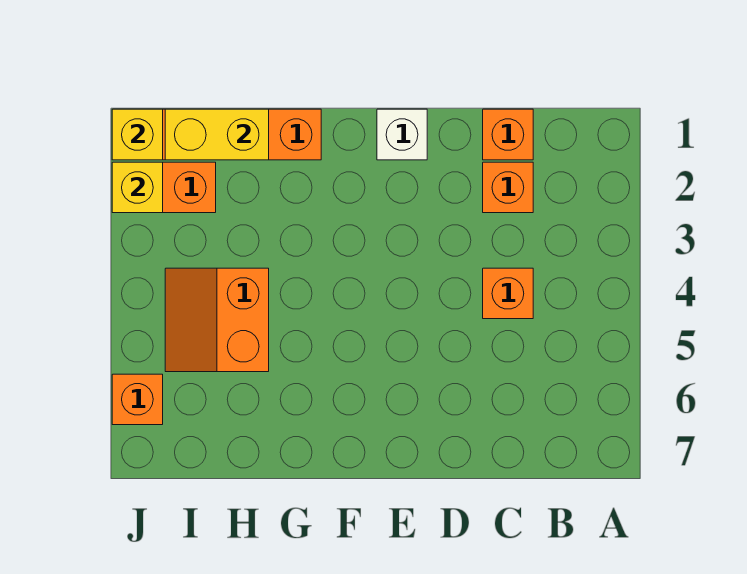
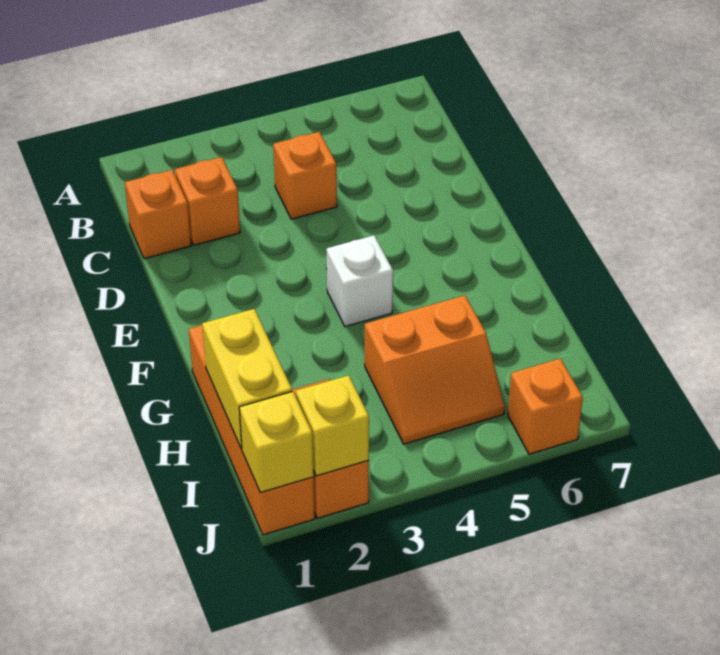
white 1x1 brick [377,109,427,160] -> white 1x1 brick moved to [327,235,393,327]

